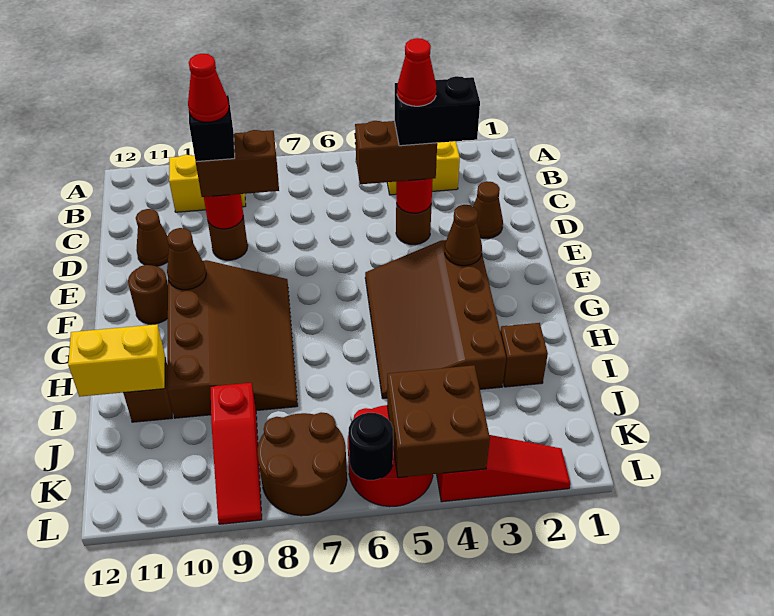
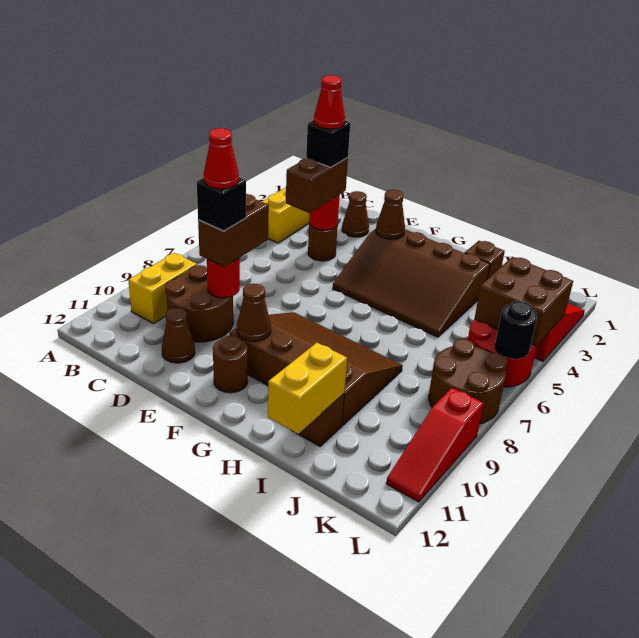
black 1x2 brick [395,76,480,146] -> black 1x1 brick [306,120,350,167]
brown 1x1 round brick [208,215,248,260] -> brown 2x2 round brick [165,265,233,342]
red 1x3 slope [211,383,262,524] -> red 1x3 slope turned to [386,388,484,502]

